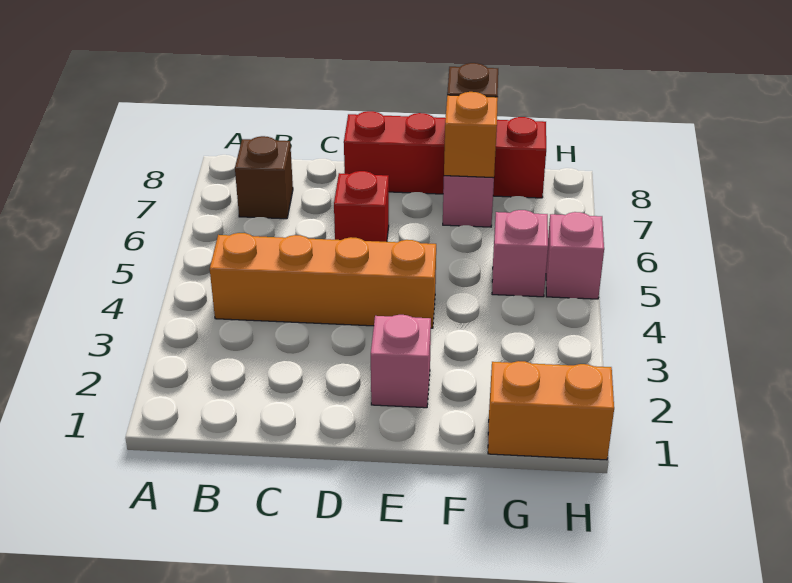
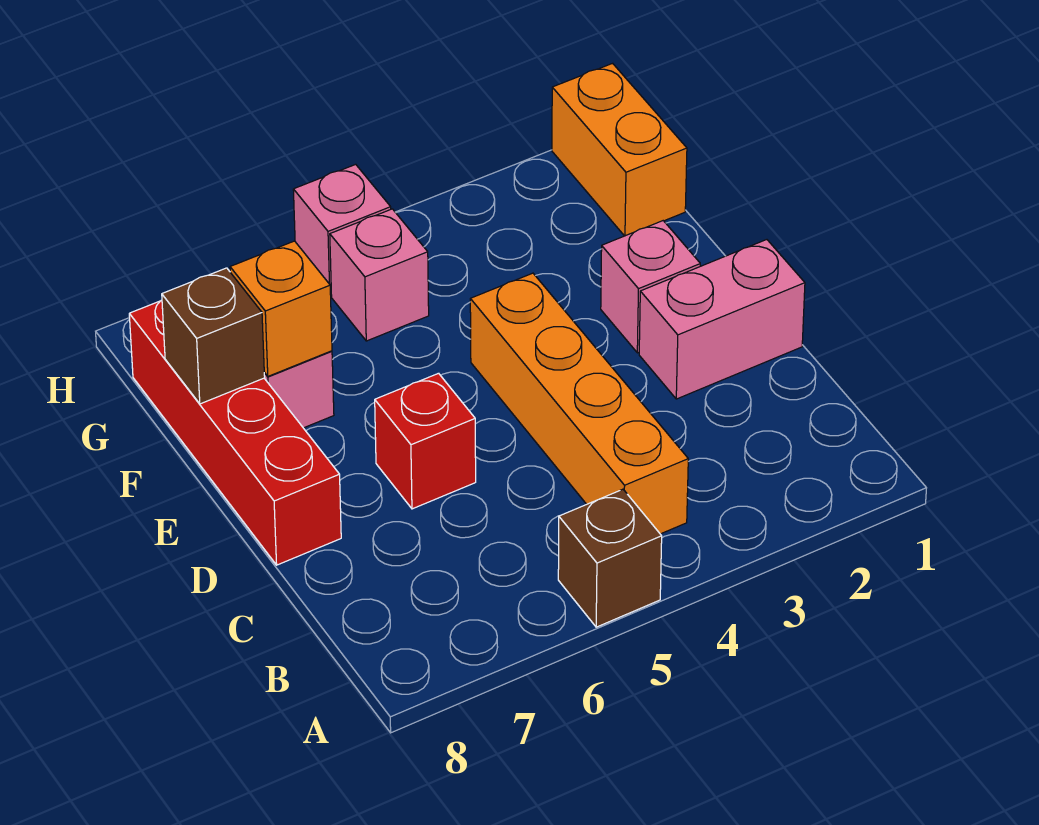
brown 1x1 brick [235,136,293,219] -> brown 1x1 brick moved to [558,489,662,627]
none -> pink 1x2 brick [639,240,805,399]

